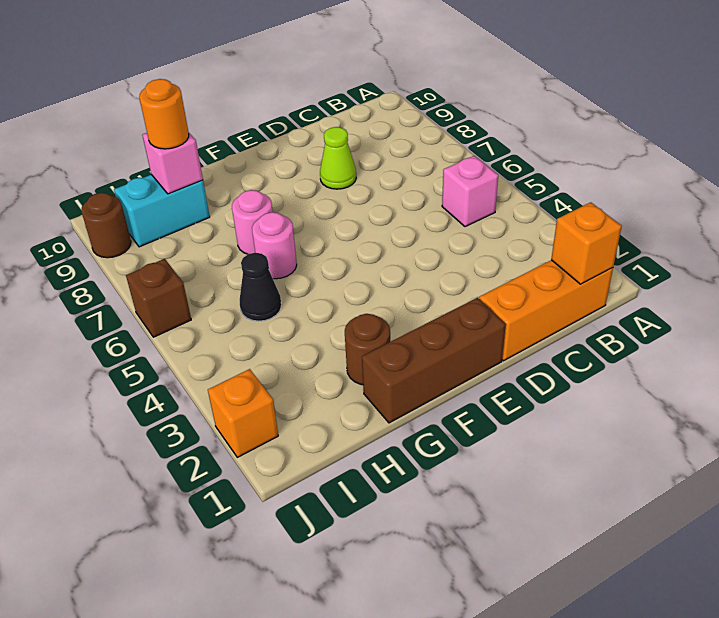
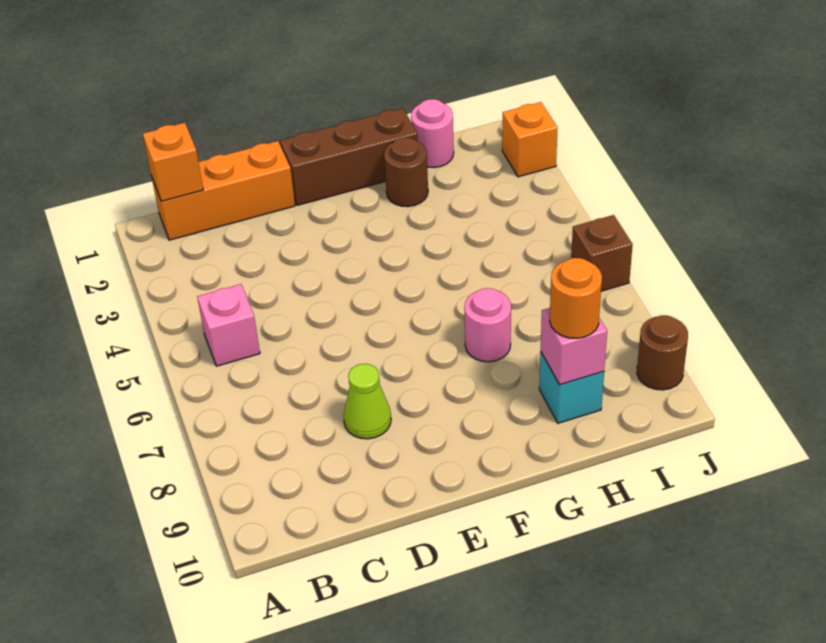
pink 1x1 round brick [252,212,297,279] -> pink 1x1 round brick moved to [411,99,454,168]
black 1x1 cone [240,253,281,321] -> none
cyan 1x2 brick [114,175,210,247] -> cyan 1x1 brick [539,353,604,423]

